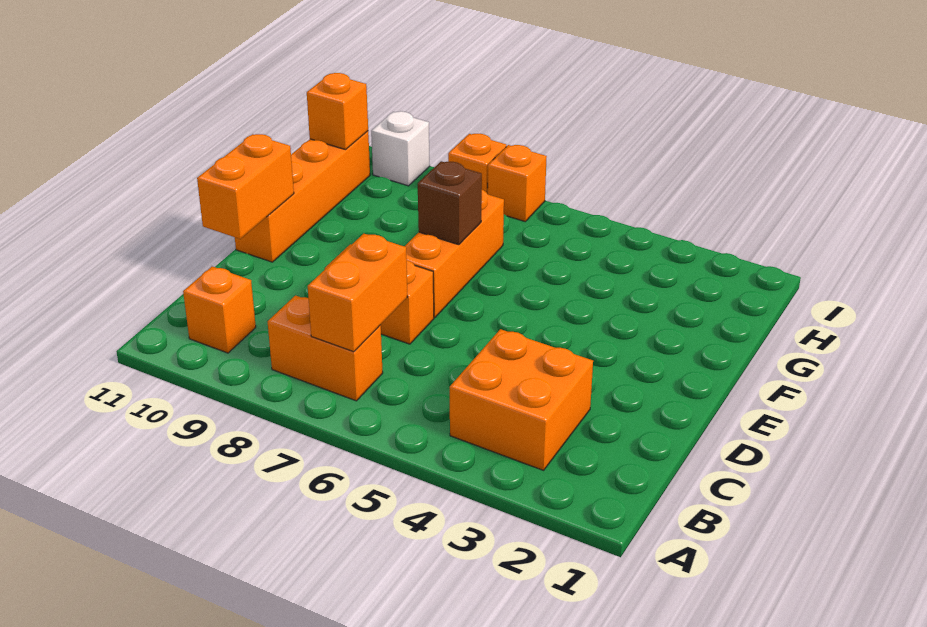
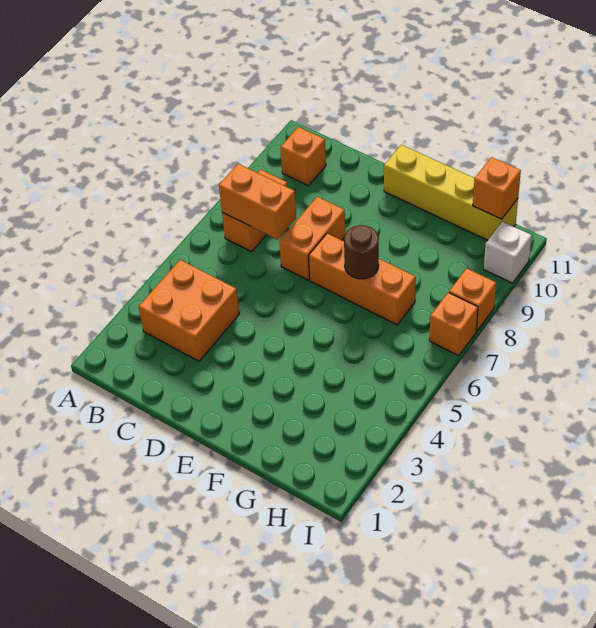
orange 1x2 brick [197,134,294,239] -> none
orange 1x4 brick [235,131,370,262] -> yellow 1x4 brick [384,145,518,240]
brown 1x1 brick [418,161,482,245] -> brown 1x1 round brick [344,225,379,279]

